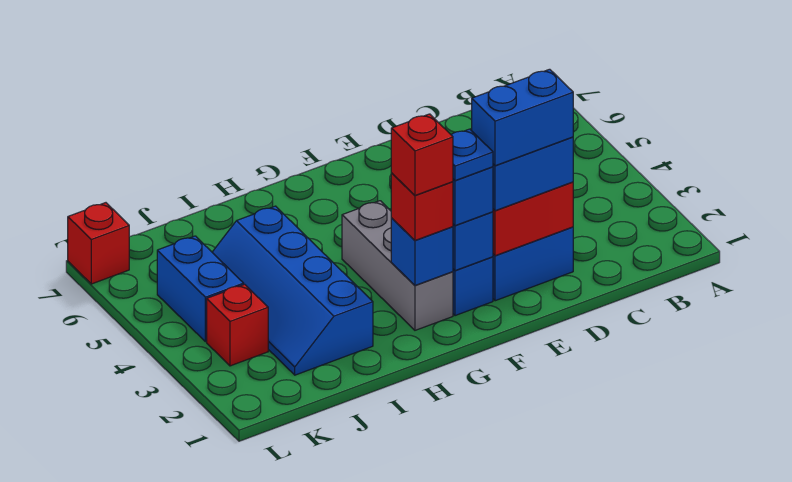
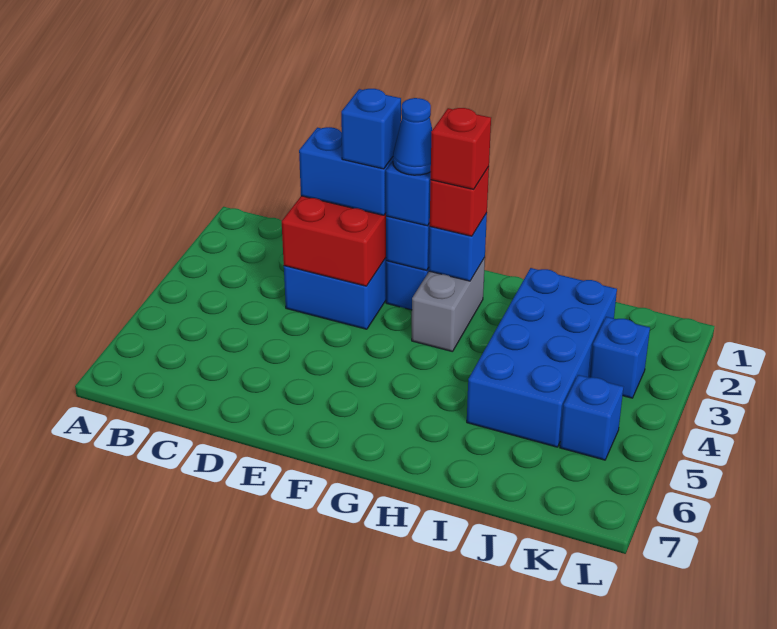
blue 1x2 brick [472,69,573,166] -> blue 1x1 brick [341,89,401,169]
blue 1x1 plate [451,129,493,181] -> blue 1x1 cone [393,98,432,175]
grey 1x3 brick [342,201,453,330] -> grey 1x2 brick [412,257,485,352]
blue 2x4 slope [212,206,373,375] -> blue 2x4 brick [467,268,617,447]
red 1x1 brick [207,284,268,366] -> blue 1x1 brick [590,317,650,398]
blue 1x2 brick [157,236,244,342] -> blue 1x1 brick [560,375,623,460]
red 1x1 brick [68,203,129,284] -> none

